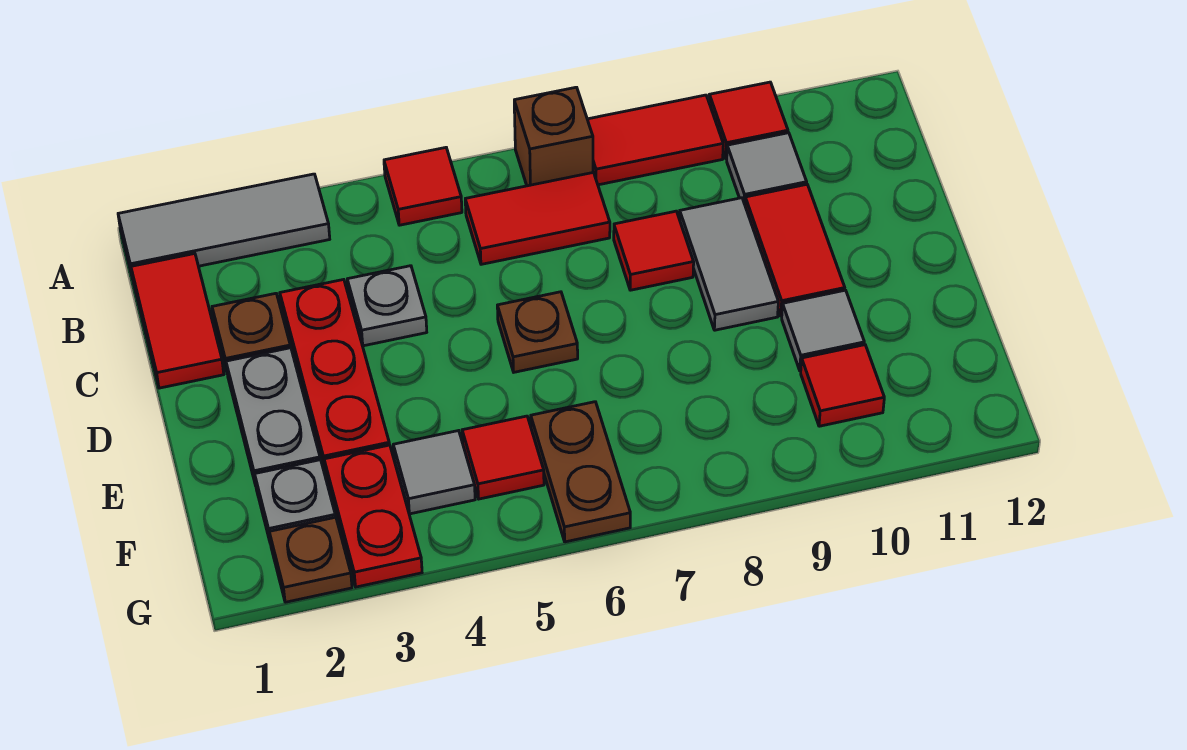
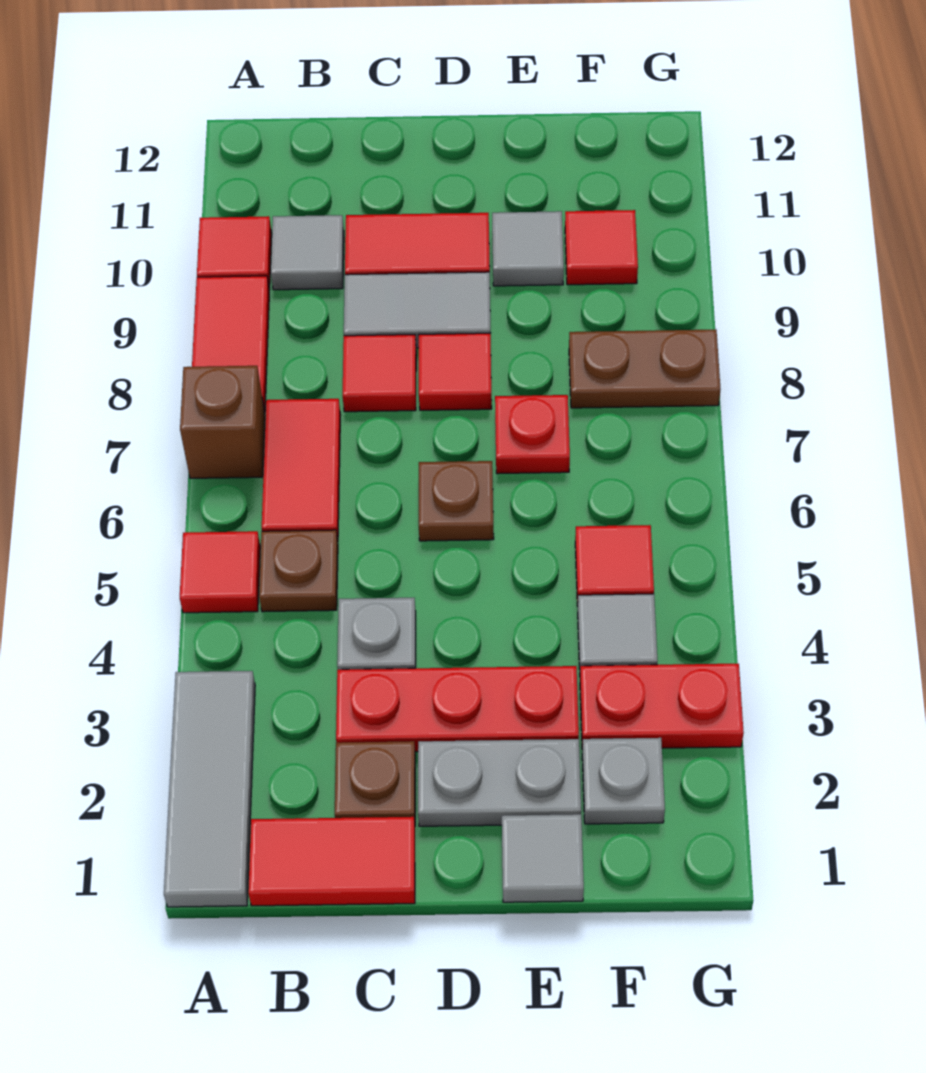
none -> red 1x1 tile [419,333,492,410]
none -> grey 1x1 tile [502,814,584,902]
none -> red 1x1 plate [495,395,570,474]
brown 1x2 plate [531,402,630,542] -> brown 1x2 plate moved to [569,329,720,408]
brown 1x1 plate [269,517,352,602] -> brown 1x1 plate moved to [259,530,338,612]

